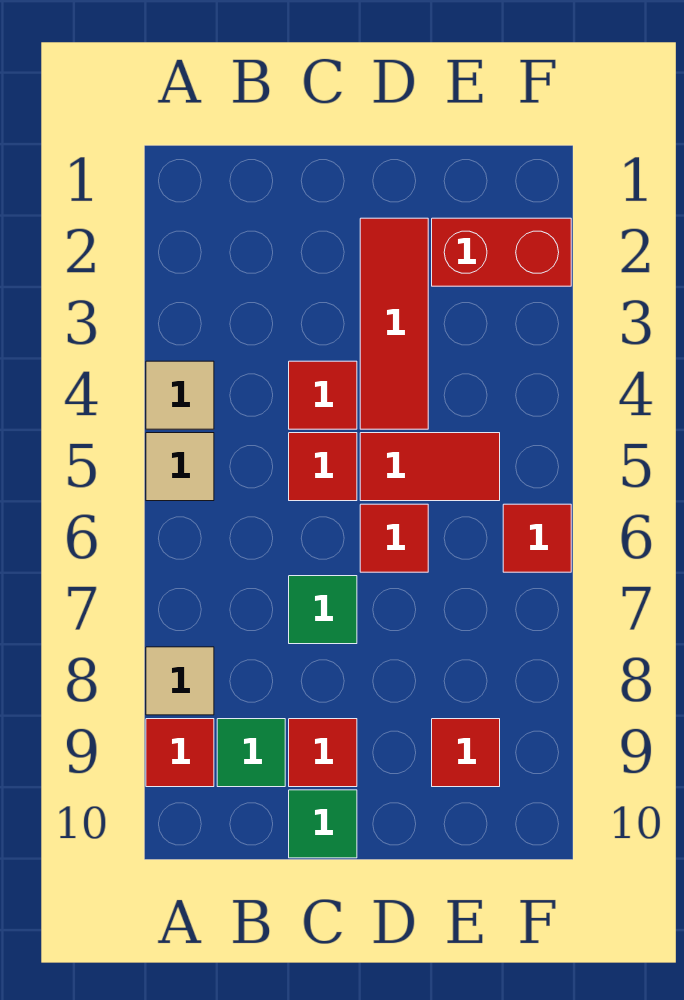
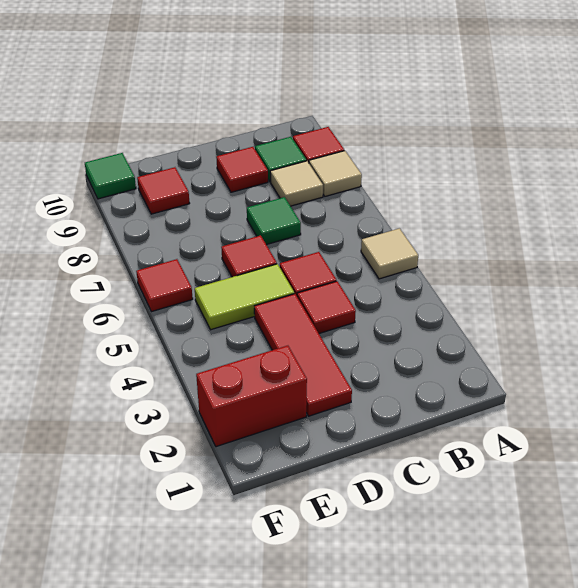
tan 1x1 tile [146,361,214,429] -> tan 1x1 tile moved to [270,161,323,206]
green 1x1 tile [289,790,357,858] -> green 1x1 tile moved to [85,153,136,199]
red 1x2 tile [360,433,500,501] -> lime 1x2 tile [195,264,294,330]

